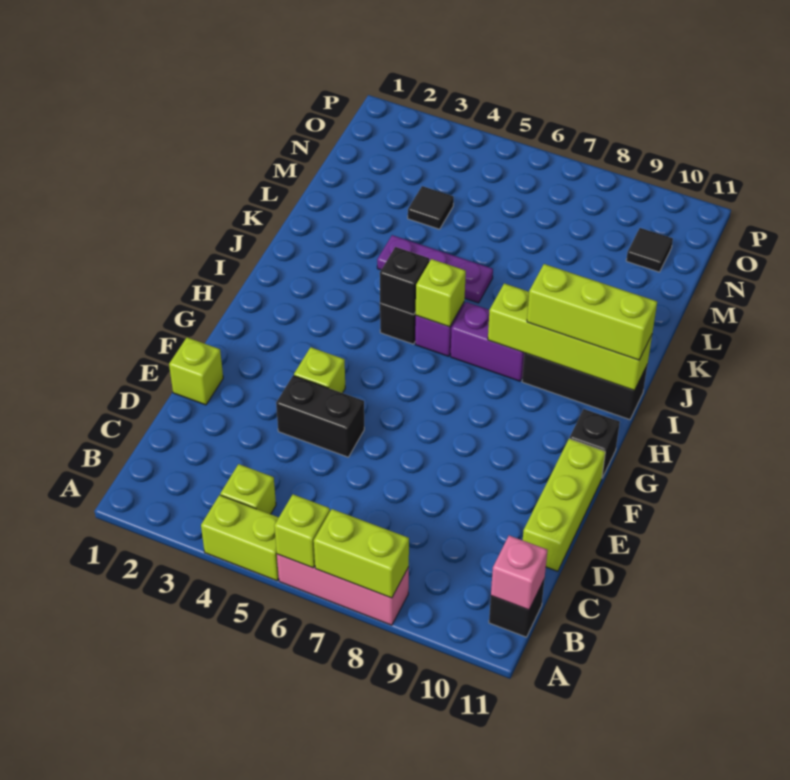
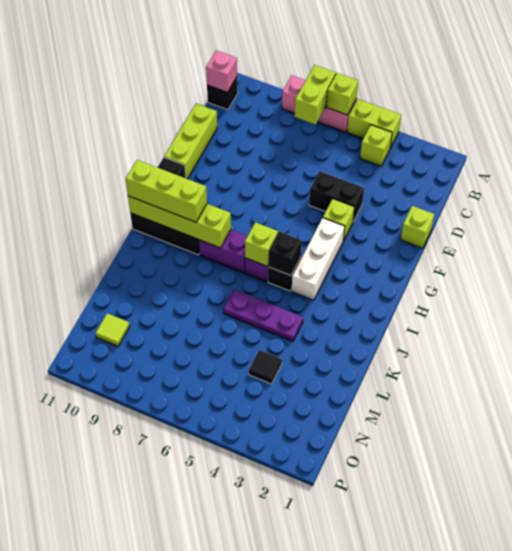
lime 1x2 brick [314,509,409,598] -> lime 1x2 brick turned to [295,65,336,125]
none -> white 1x3 brick [292,218,345,300]
black 1x1 tile [626,228,673,272] -> lime 1x1 tile [95,313,130,347]

